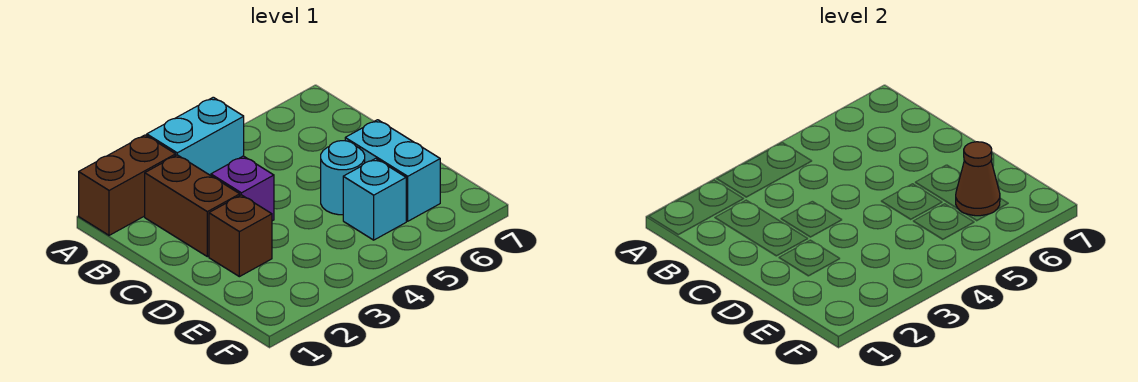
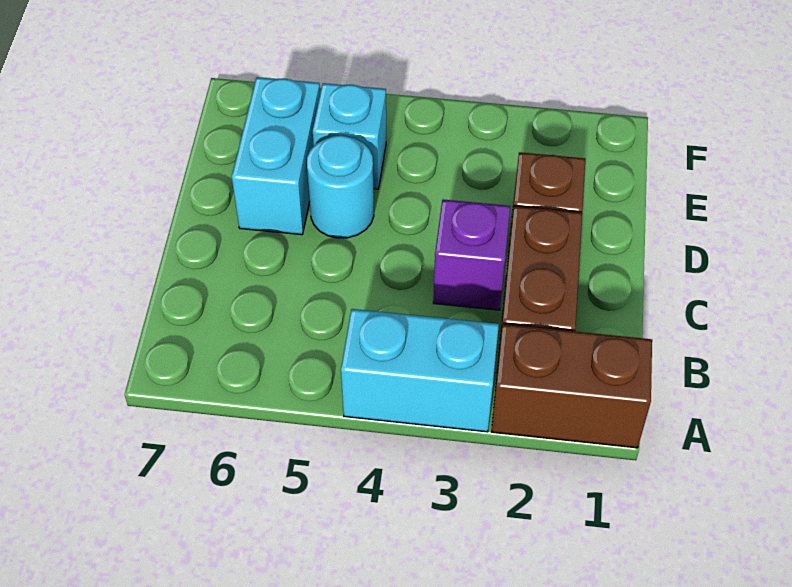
brown 1x1 cone [956,142,1000,216] -> none

